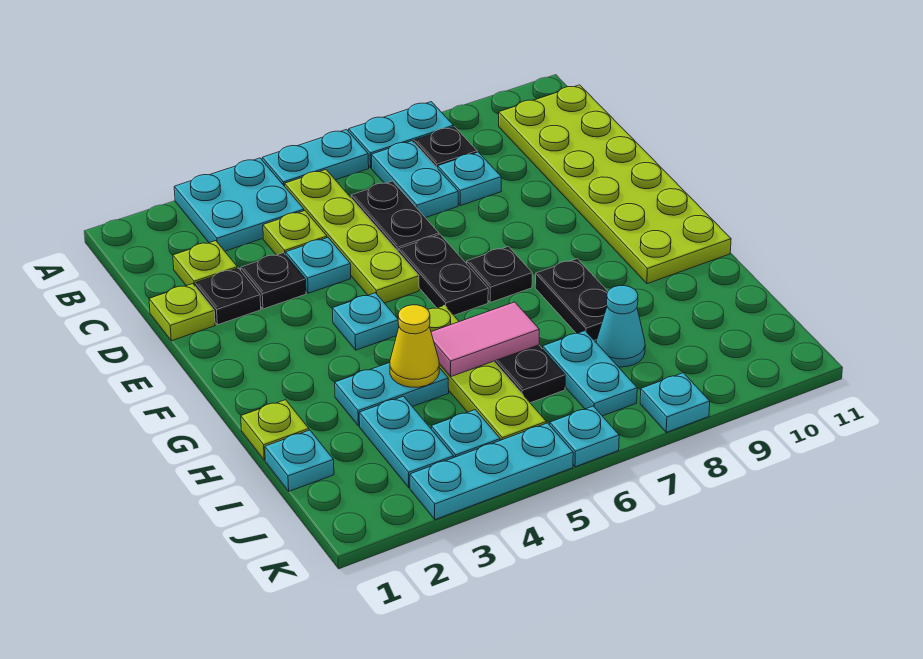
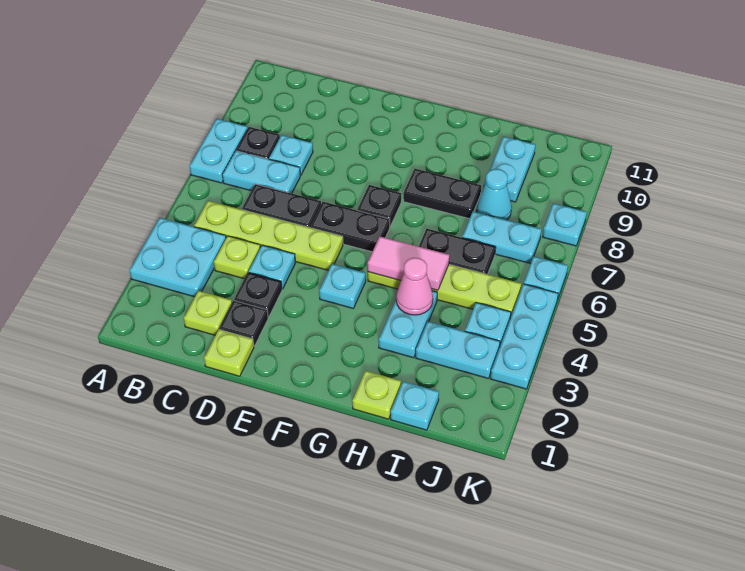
cyan 1x2 plate [262,130,369,186] -> cyan 1x2 plate moved to [483,137,535,202]
lime 2x6 plate [499,85,731,284] -> none
yellow 1x1 cone [390,305,439,387] -> pink 1x1 cone [396,258,433,315]
pink 1x2 tile [431,302,539,377] -> pink 1x2 tile turned to [368,237,449,290]

